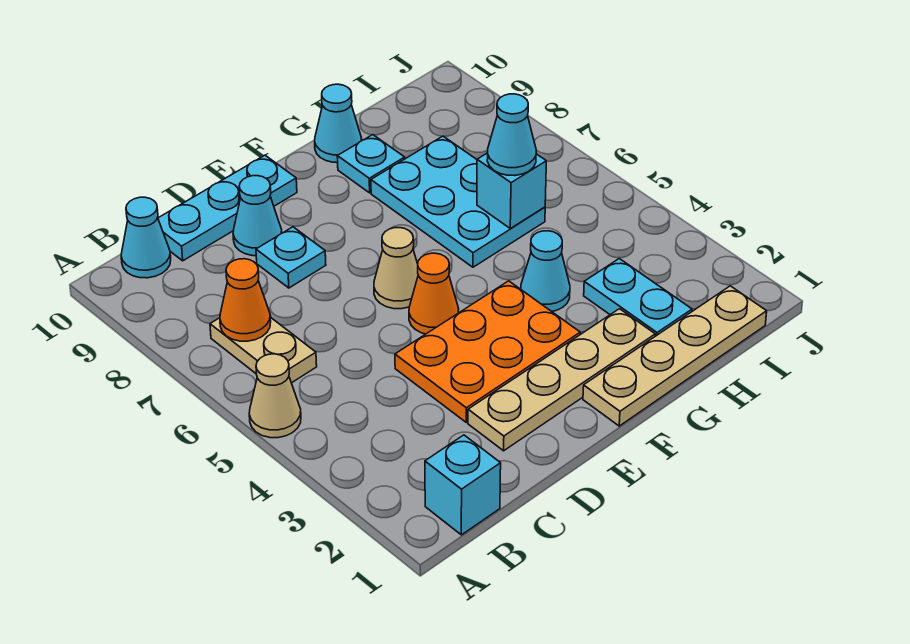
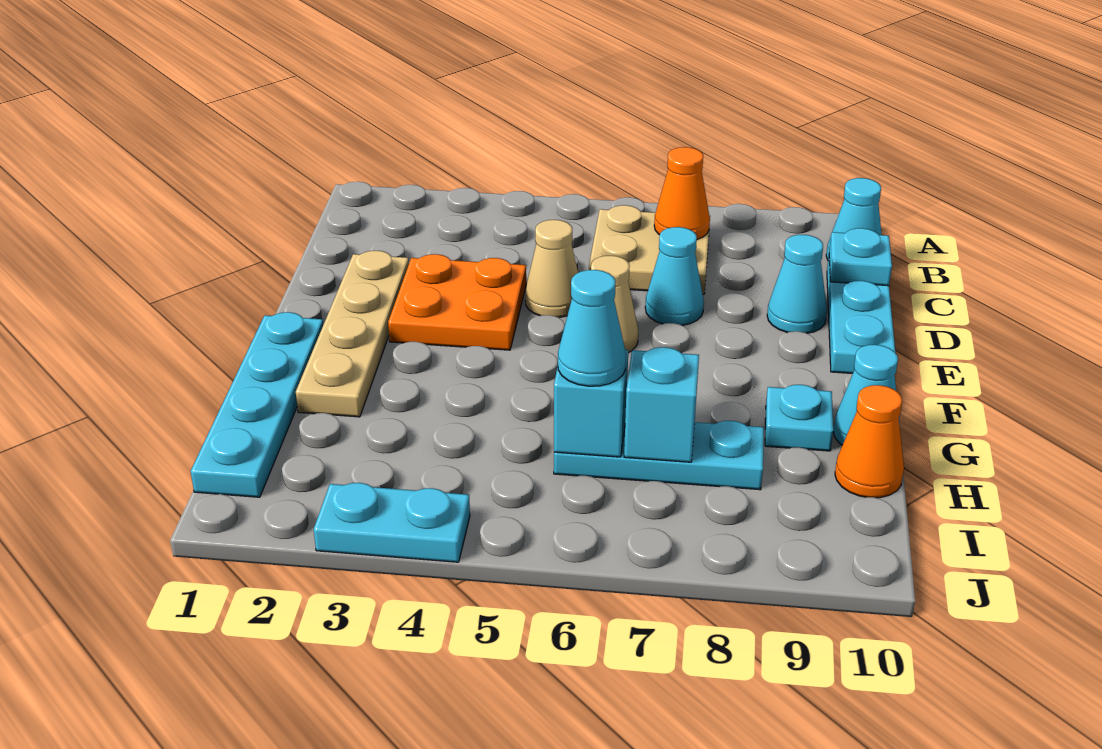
tan 1x1 cone [249,354,301,438] -> tan 1x1 cone moved to [525,220,578,318]
cyan 1x1 brick [425,435,501,535] -> cyan 1x1 brick moved to [624,347,699,462]
tan 1x2 plate [210,317,317,383] -> tan 2x2 plate [589,205,710,294]
orange 2x3 plate [395,281,580,422] -> orange 2x2 plate [388,254,526,350]
cyan 1x1 plate [256,227,326,288] -> cyan 1x1 plate moved to [829,228,892,286]
orange 1x1 cone [409,253,459,334] -> orange 1x1 cone moved to [835,385,904,498]
tan 1x4 plate [583,286,767,426] -> cyan 1x4 plate [191,312,323,497]
cyan 1x1 cone [521,231,570,311] -> cyan 1x1 cone moved to [645,227,704,325]
cyan 2x3 plate [371,136,545,267] -> cyan 1x3 plate [554,421,764,490]
cyan 1x2 plate [584,259,692,336] -> cyan 1x2 plate moved to [314,483,470,562]

